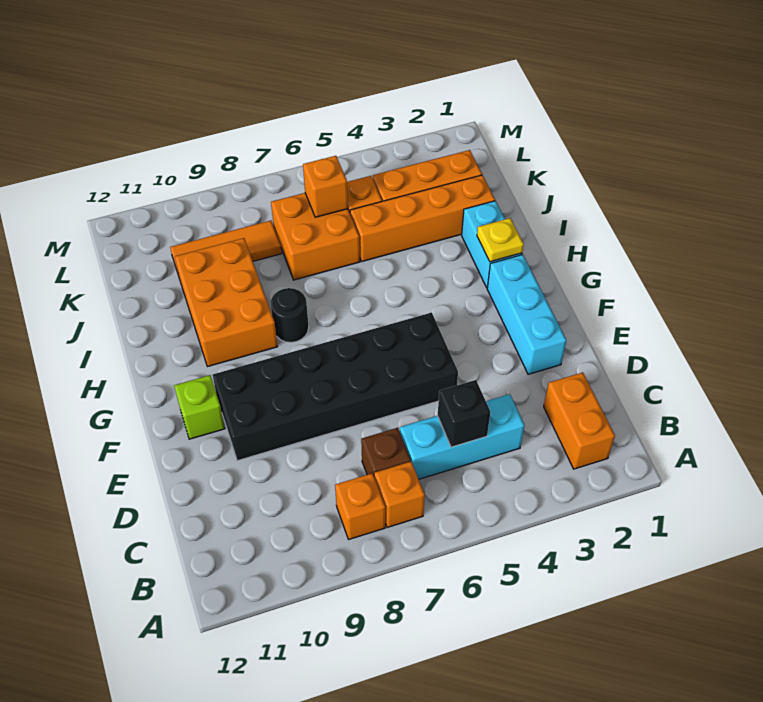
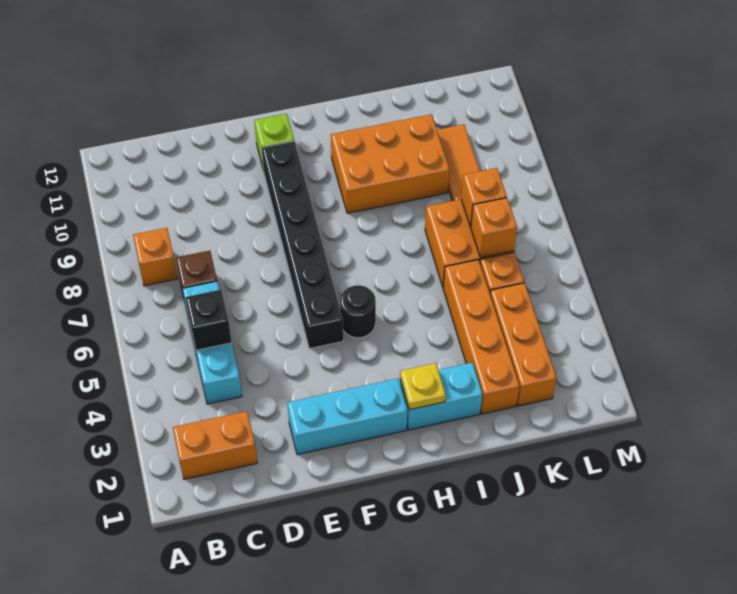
orange 1x1 brick [374,462,425,528] -> orange 1x1 brick moved to [461,168,507,227]
black 2x6 brick [213,312,458,461] -> black 1x6 brick [262,141,343,349]
black 1x1 round brick [270,288,309,342] -> black 1x1 round brick moved to [340,285,376,338]

